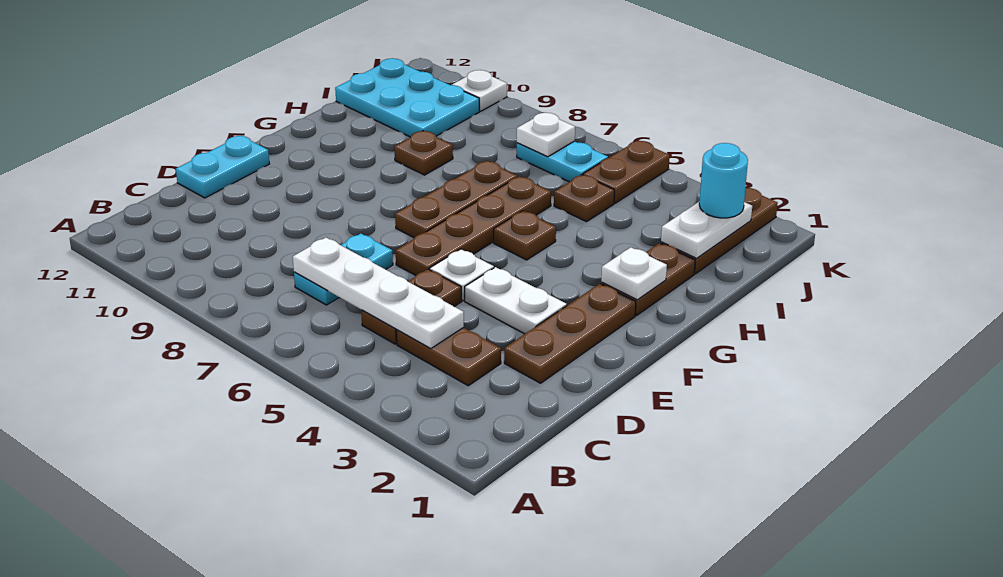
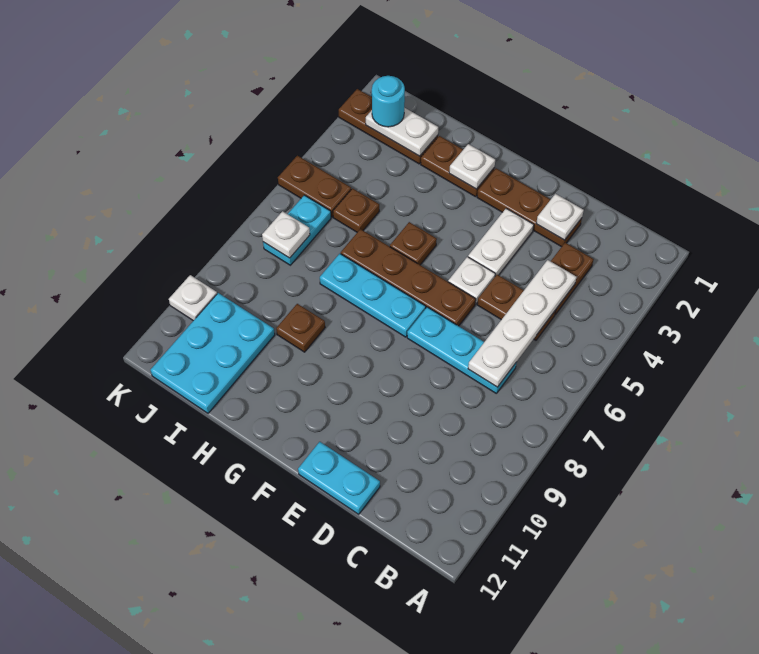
cyan 1x2 plate [294,234,393,305] -> cyan 1x3 plate [407,307,517,393]
none -> white 1x1 plate [536,194,584,240]
brown 1x3 plate [395,161,517,238] -> cyan 1x3 plate [320,254,426,337]

